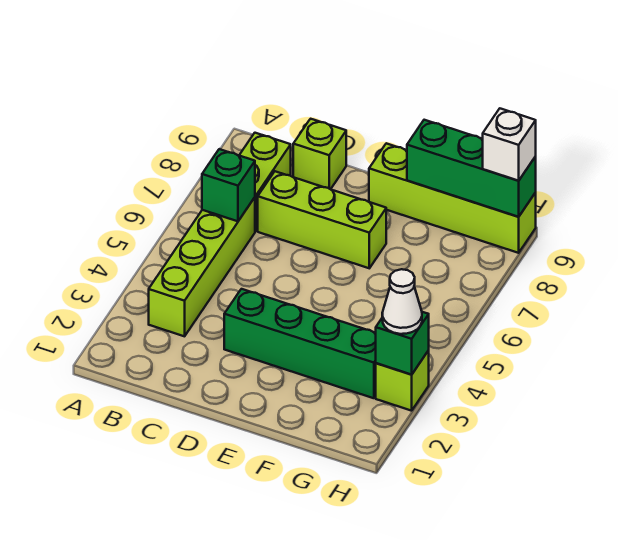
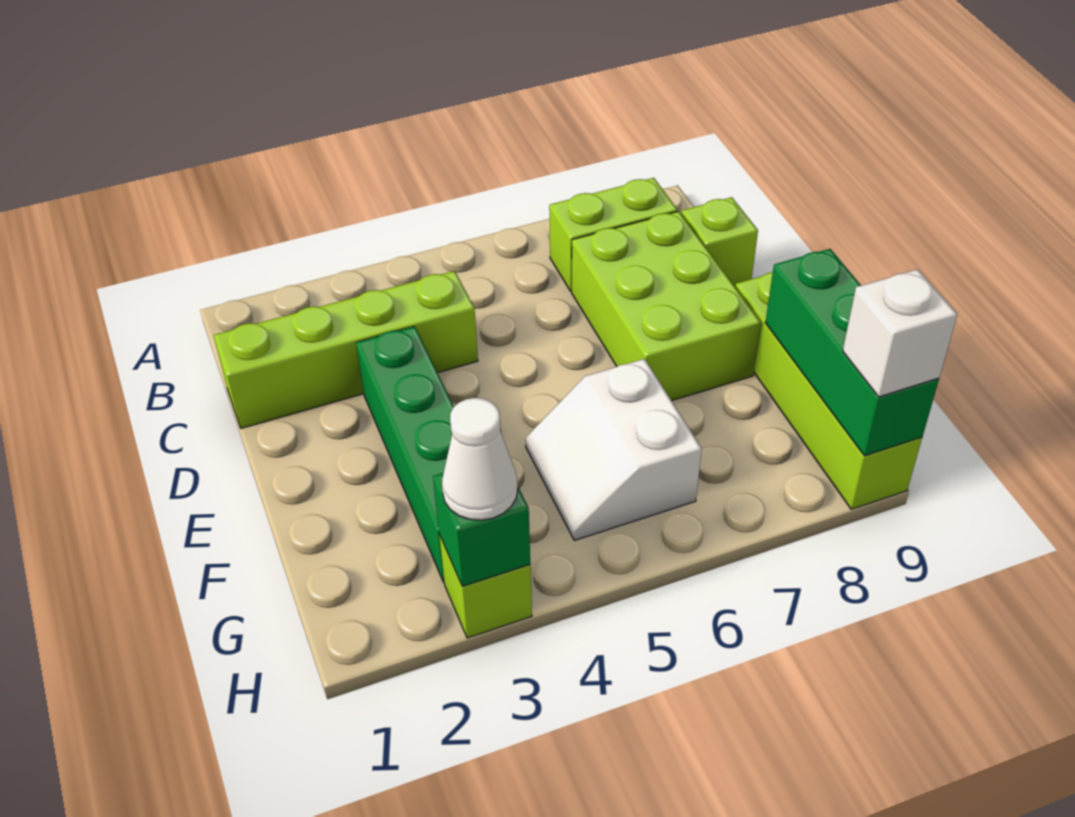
lime 1x4 brick [149,197,255,336] -> lime 1x4 brick moved to [214,271,478,428]
green 1x1 brick [202,149,255,221] -> none
lime 1x3 brick [258,171,386,268] -> lime 2x3 brick [572,211,761,401]
none -> white 2x2 slope [526,359,702,540]

